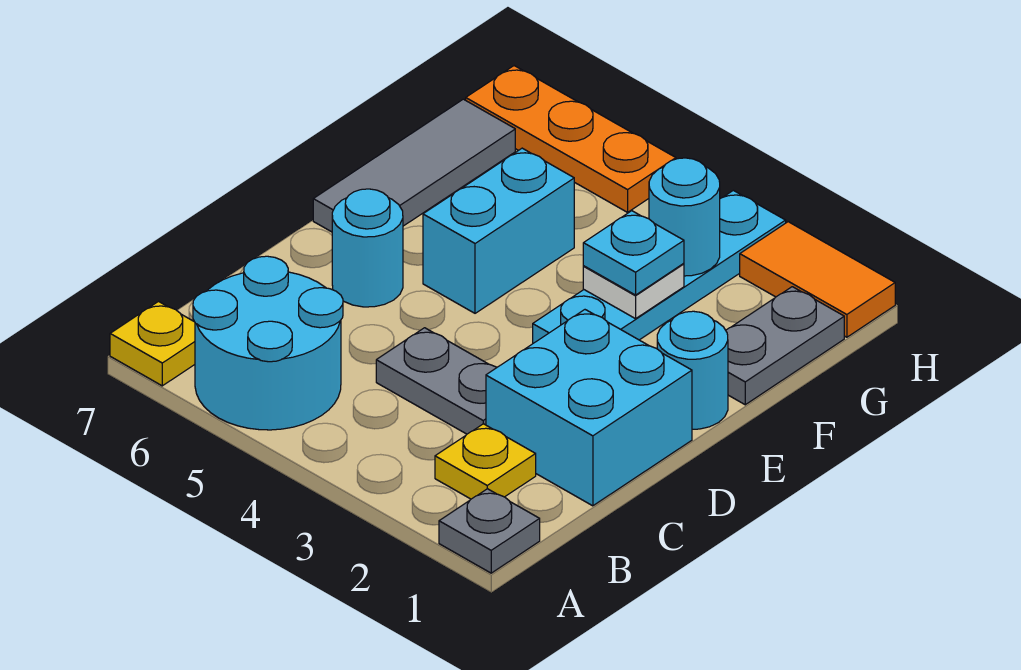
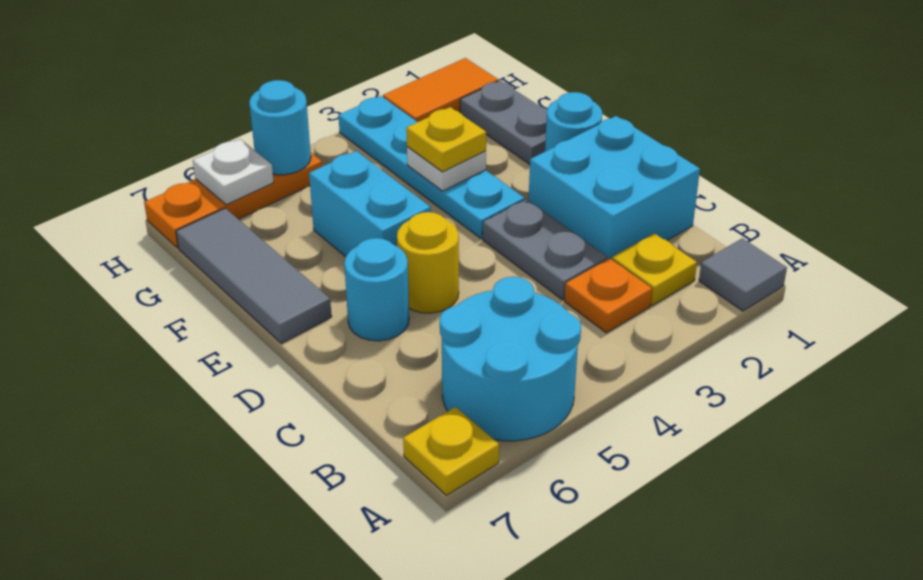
grey 1x1 plate [439,489,540,573] -> grey 1x1 tile [699,238,787,311]
none -> orange 1x1 plate [565,258,652,333]
grey 1x2 plate [376,328,497,434] -> grey 1x2 plate turned to [483,199,608,300]
none -> yellow 1x1 round brick [397,212,459,313]
cyan 1x1 plate [583,211,684,295] -> yellow 1x1 plate [406,107,486,172]
cyan 1x1 round brick [649,158,720,276] -> cyan 1x1 round brick moved to [249,80,311,175]
none -> white 1x1 plate [193,139,274,205]

